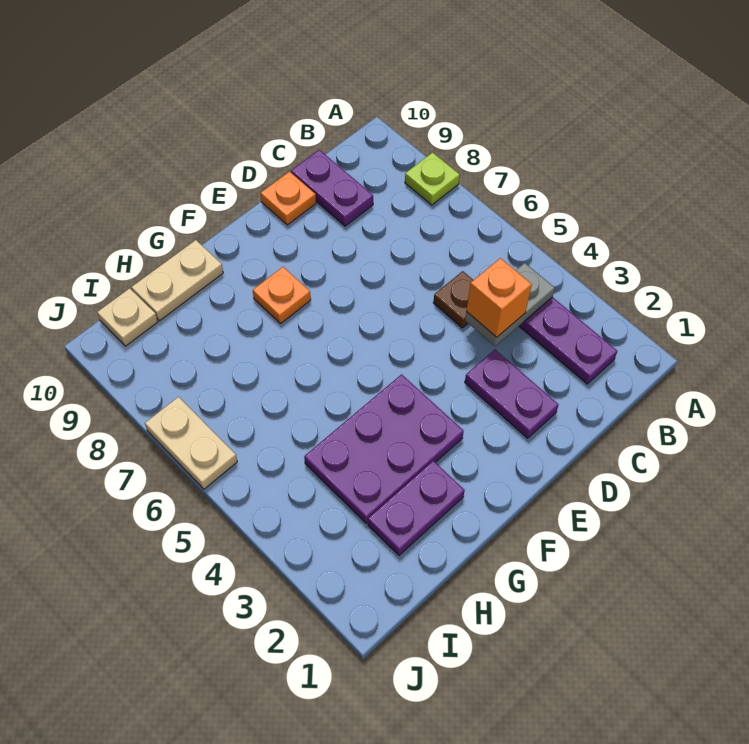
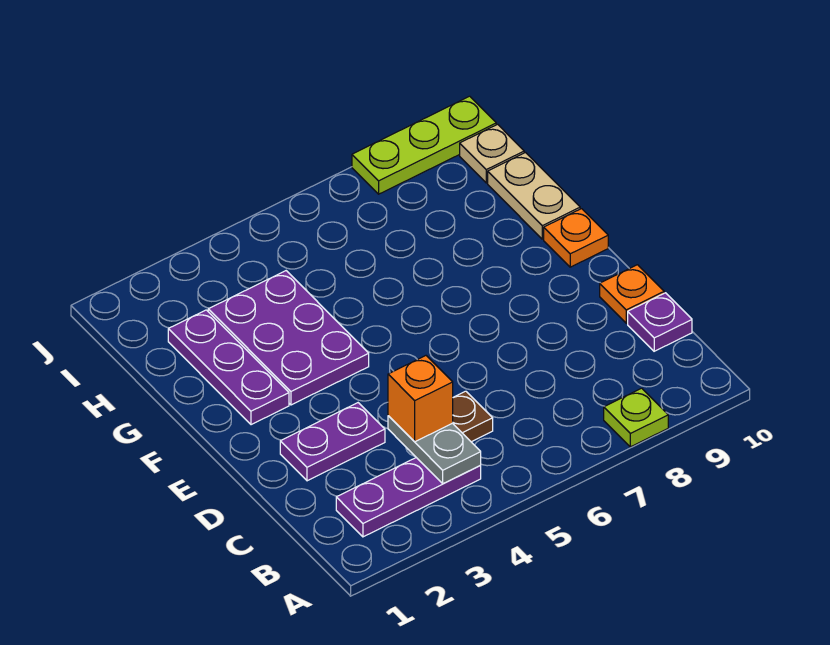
purple 1x2 plate [291,150,373,226] -> purple 1x1 plate [628,293,692,351]
orange 1x1 plate [253,267,311,323] -> orange 1x1 plate moved to [544,209,608,267]
purple 1x2 plate [368,461,465,555] -> purple 1x3 plate [168,310,289,425]
tan 1x2 plate [145,397,237,489] -> none
none -> lime 1x3 plate [352,96,496,194]

